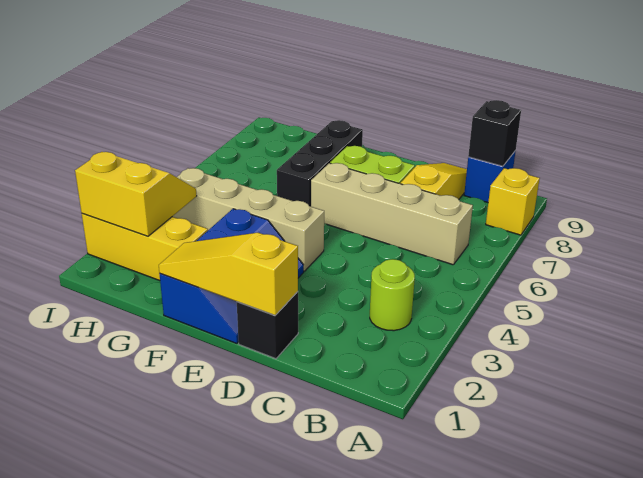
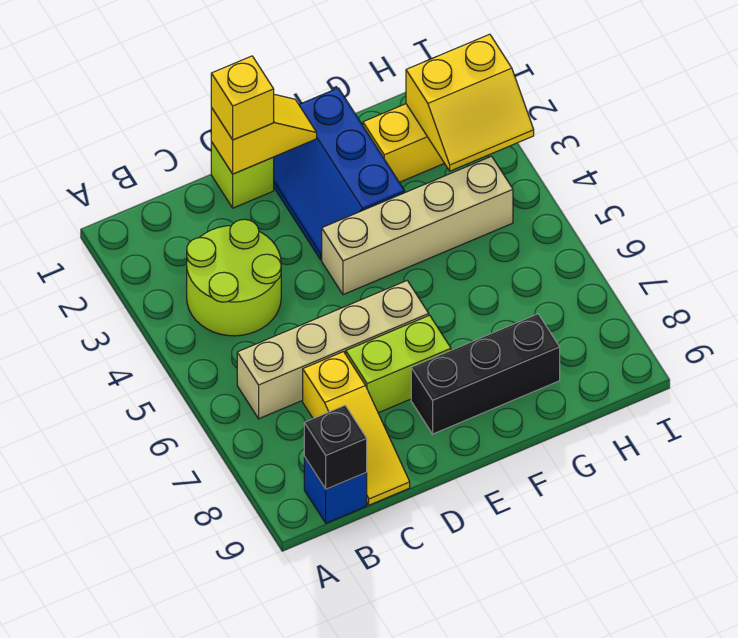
yellow 1x1 brick [486,168,540,235] -> yellow 1x1 brick moved to [211,56,274,140]
lime 1x1 round brick [370,259,415,331] -> lime 2x2 round brick [187,219,281,336]
black 1x1 brick [237,292,298,359] -> lime 1x1 brick [211,142,274,208]
yellow 1x3 slope [159,233,298,315] -> yellow 1x2 slope [211,94,317,174]
black 1x3 brick [277,120,363,206] -> black 1x3 brick turned to [411,314,560,434]

